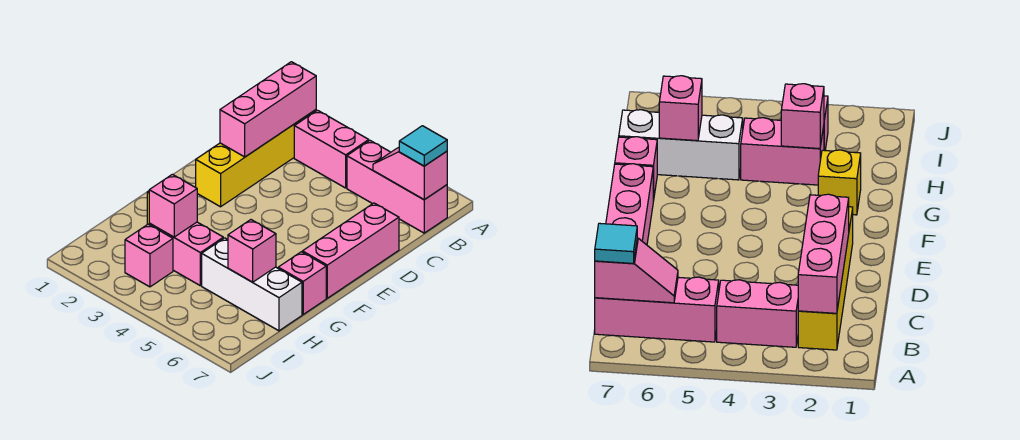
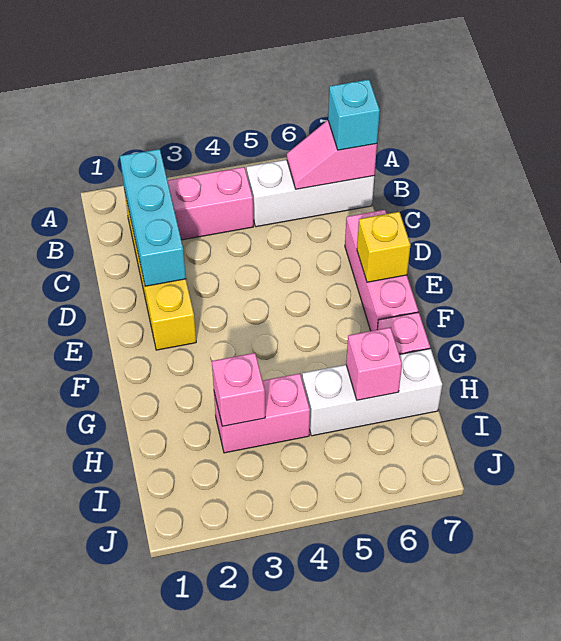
pink 1x3 brick [220,62,316,157] -> cyan 1x3 brick [120,149,186,286]
pink 1x3 brick [347,141,447,233] -> white 1x3 brick [247,160,374,227]
cyan 1x1 tile [399,126,447,166] -> cyan 1x1 brick [328,80,380,150]
yellow 1x1 brick [818,150,861,215] -> yellow 1x1 brick moved to [357,212,410,282]
pink 1x1 brick [125,224,173,287] -> none

